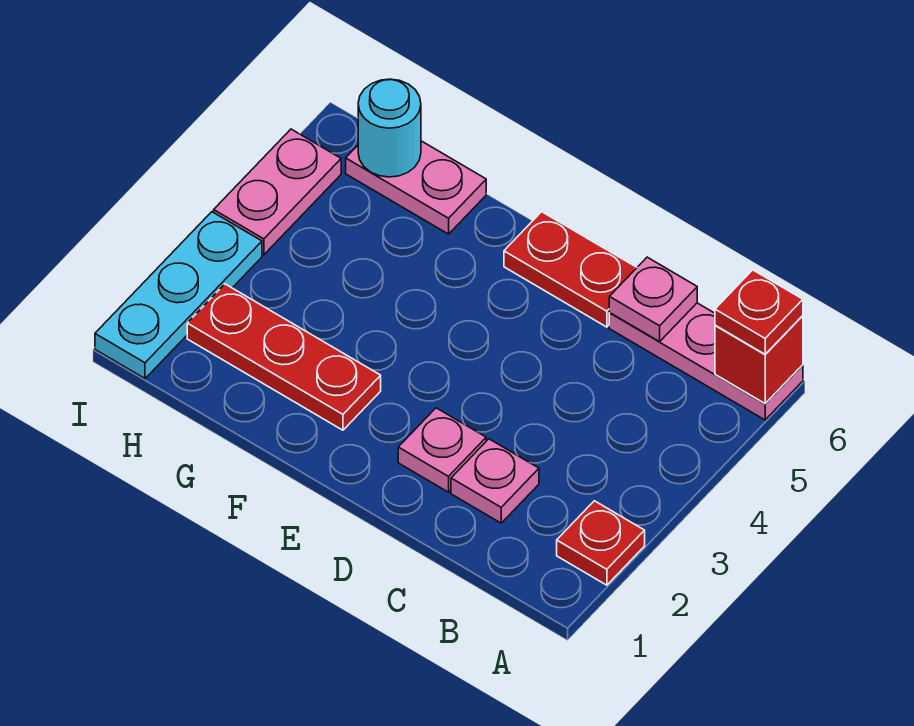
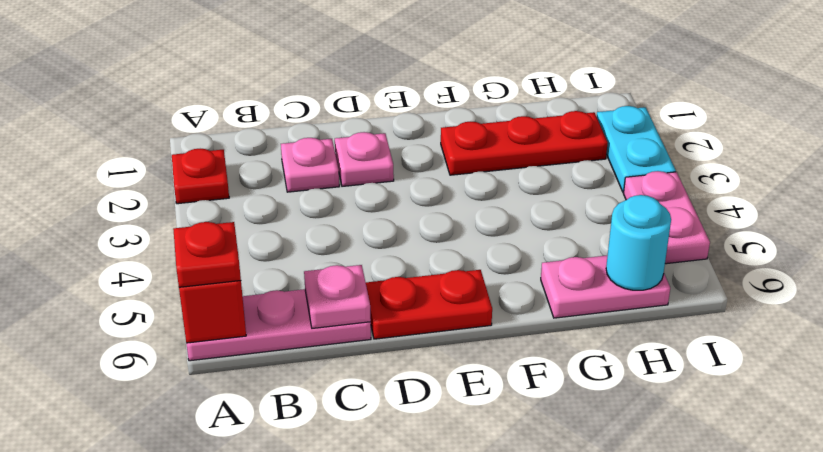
cyan 1x3 plate [95,212,262,378] -> cyan 1x2 plate [597,106,676,192]

